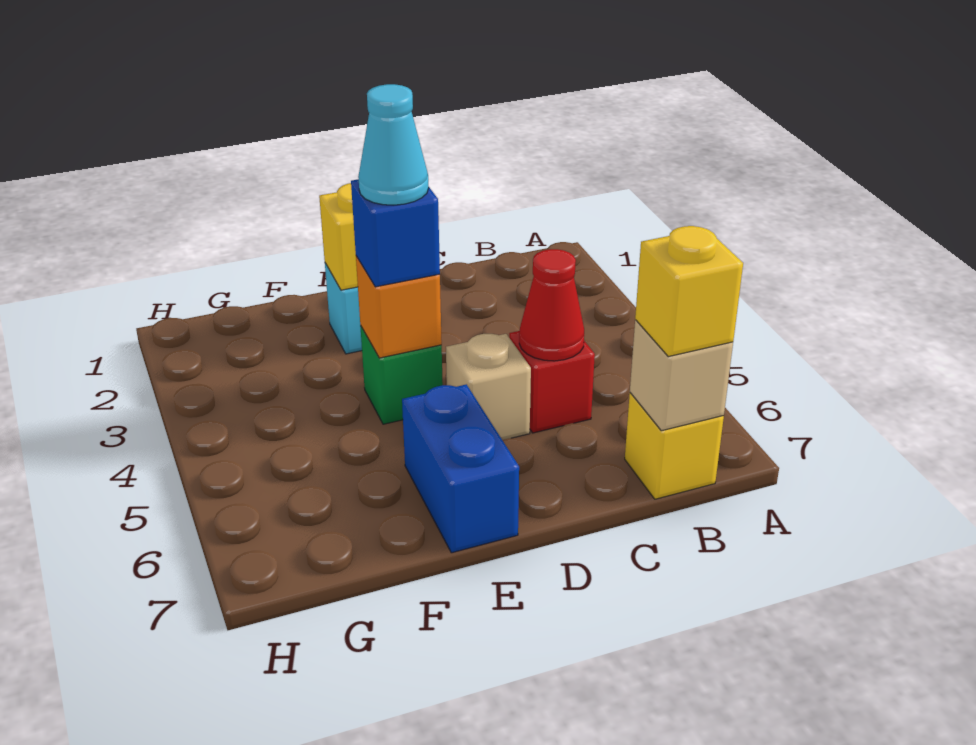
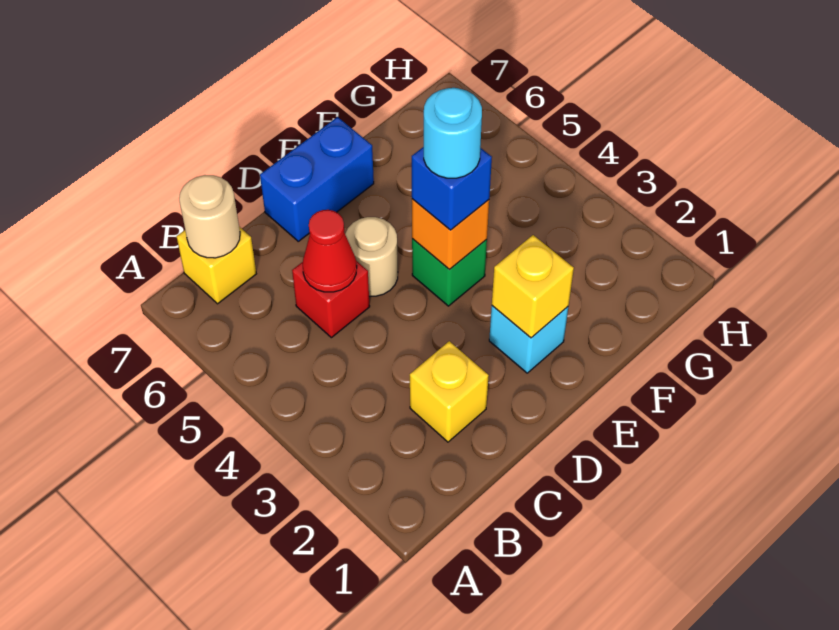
tan 1x1 brick [630,320,733,431] -> tan 1x1 round brick [179,175,240,258]
yellow 1x1 brick [635,226,743,357] -> yellow 1x1 brick moved to [410,341,489,442]
tan 1x1 brick [446,334,531,440] -> tan 1x1 round brick [345,217,398,296]
cyan 1x1 cone [358,84,429,205] -> cyan 1x1 round brick [424,88,482,178]
blue 1x2 brick [402,384,519,553] -> blue 1x2 brick turned to [260,117,374,241]

